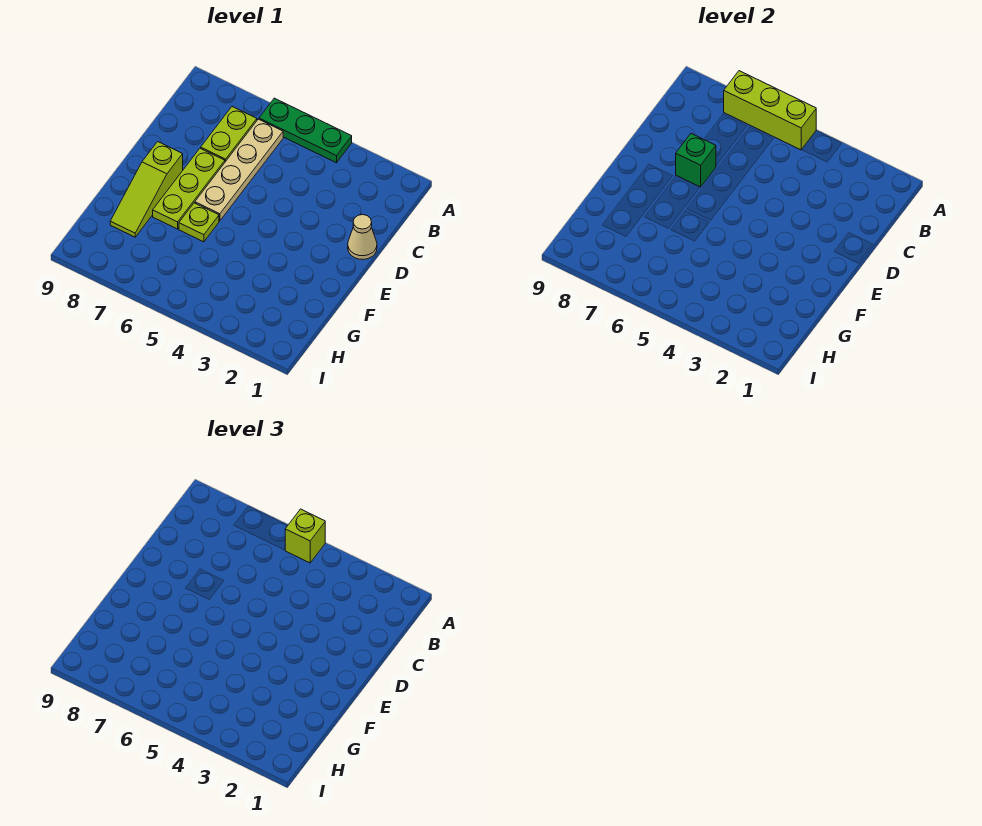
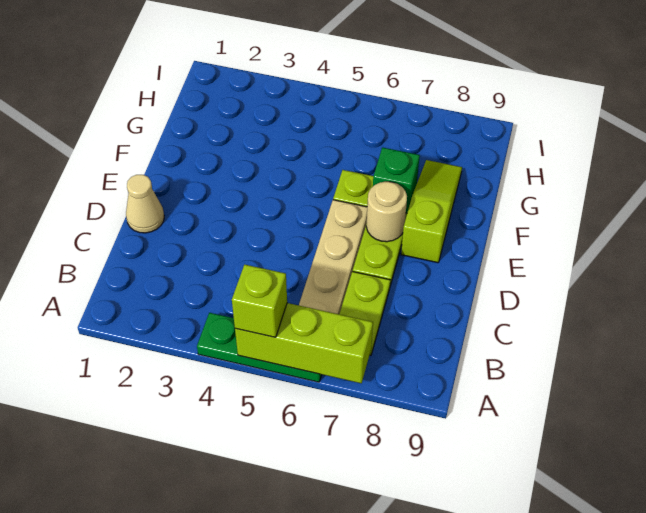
green 1x1 brick [676,134,716,187] -> green 1x1 brick moved to [373,147,420,213]
none -> tan 1x1 round brick [366,182,407,242]

